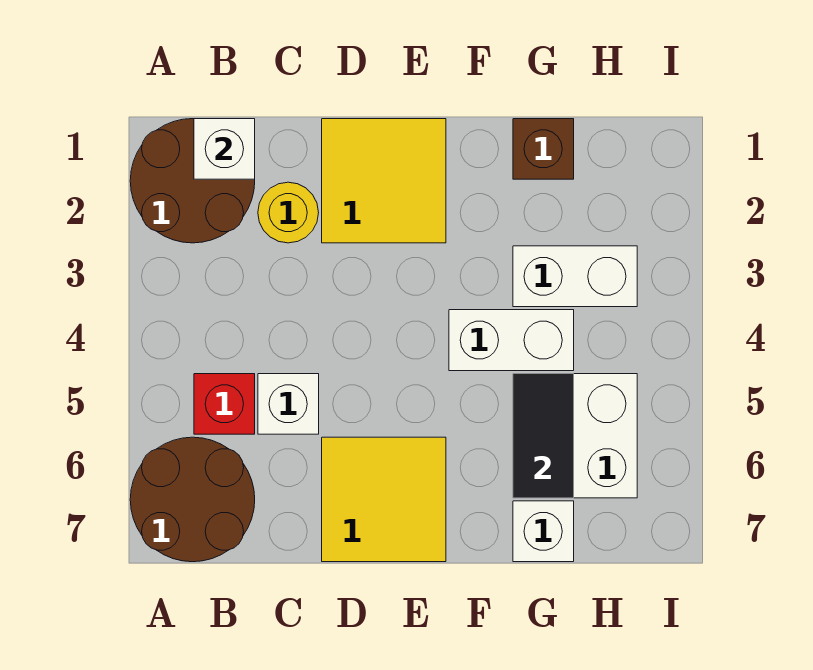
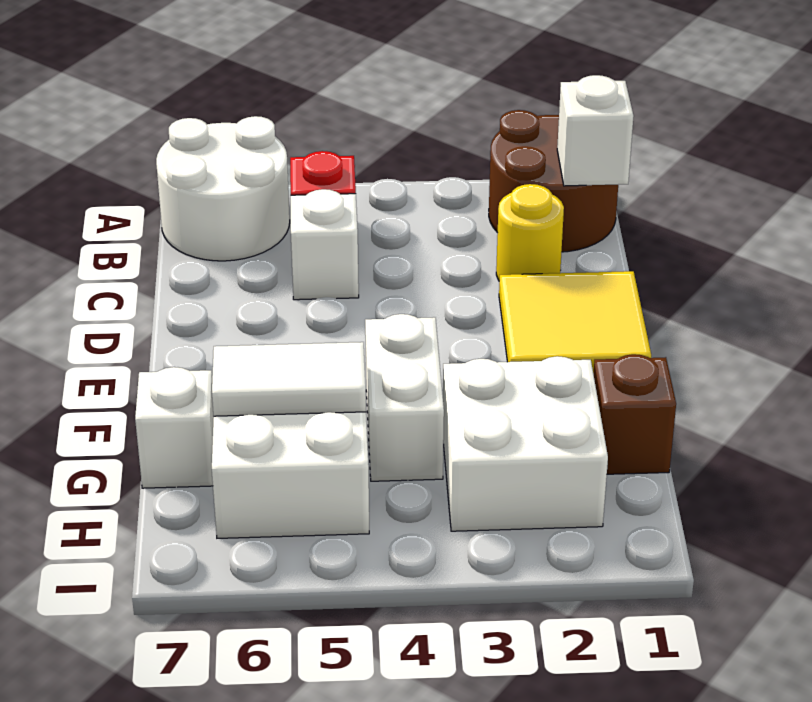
brown 2x2 round brick [130,437,255,562] -> white 2x2 round brick [156,116,290,261]
yellow 2x2 tile [322,437,446,562] -> none
white 1x2 brick [513,246,637,307] -> white 2x2 brick [443,356,608,531]
black 1x2 tile [513,374,574,498] -> white 1x2 tile [212,342,366,416]

